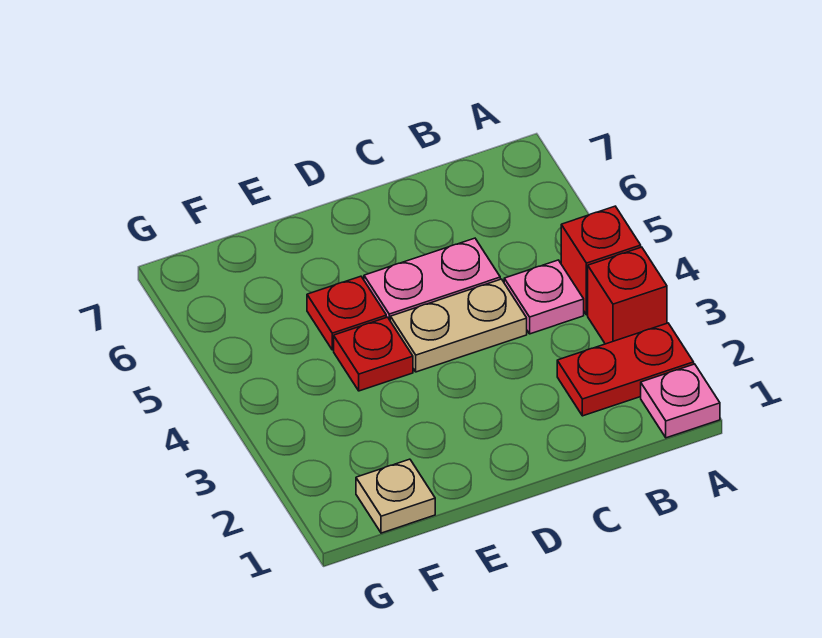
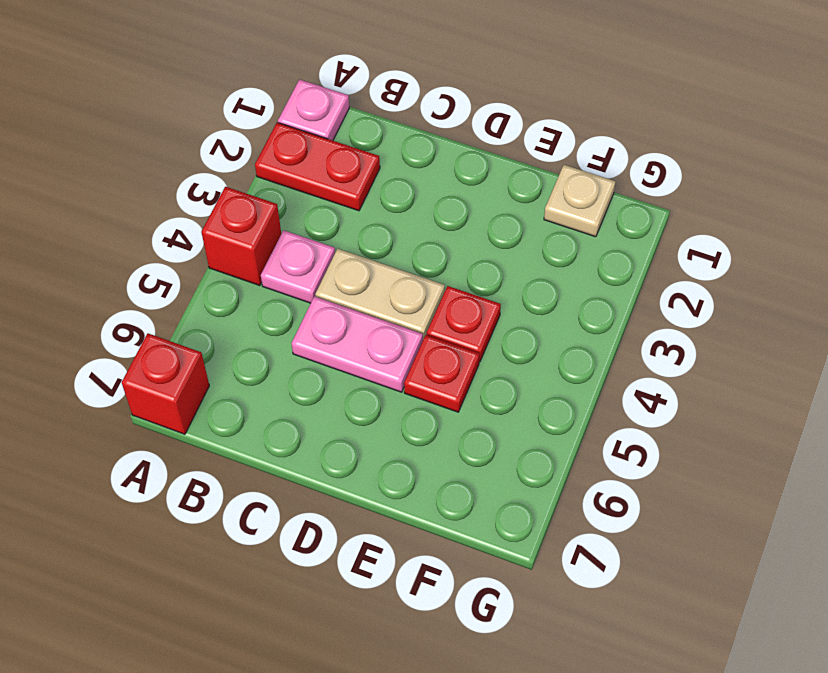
red 1x1 brick [588,247,667,344] -> red 1x1 brick moved to [122,333,209,434]

